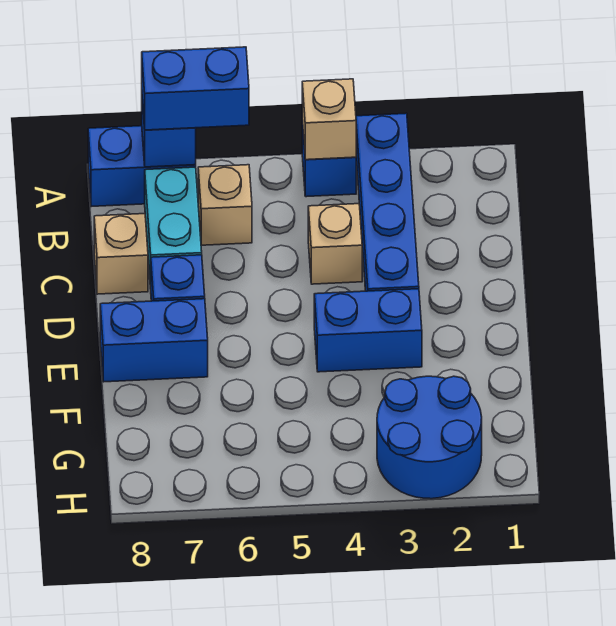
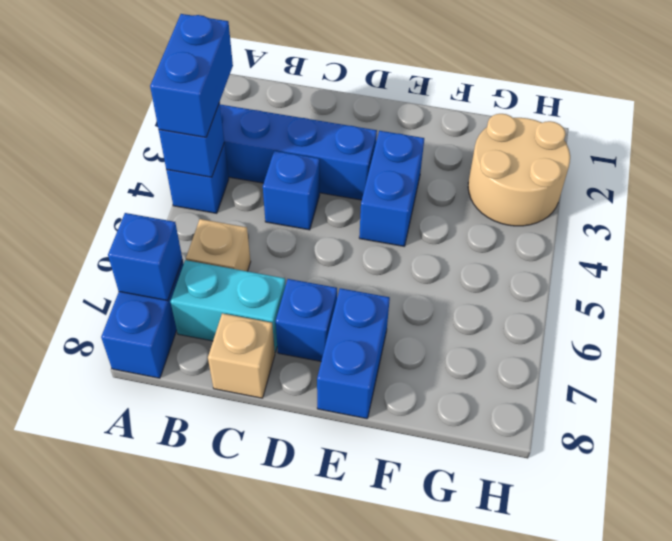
tan 1x1 brick [302,79,356,160] -> blue 1x1 brick [159,103,224,177]
blue 1x2 brick [142,47,249,130] -> blue 1x2 brick moved to [150,14,233,137]
tan 1x1 brick [308,204,362,284] -> blue 1x1 brick [263,151,320,230]
blue 2x2 round brick [377,376,482,499] -> tan 2x2 round brick [468,114,570,226]

